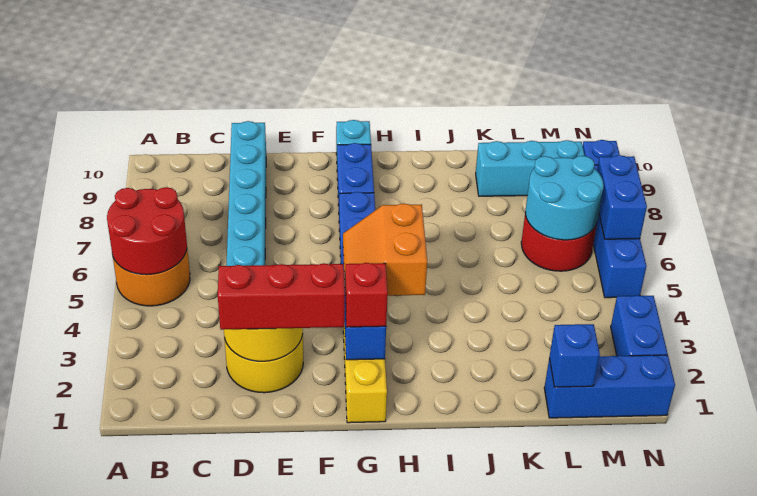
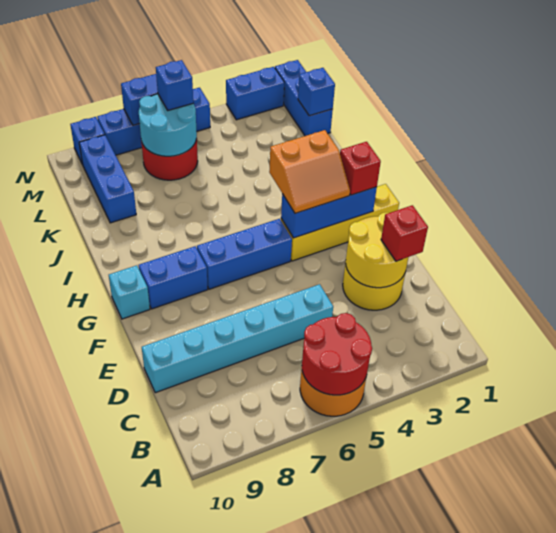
red 1x3 brick [218,263,345,330] -> red 1x1 brick [381,205,428,261]
cyan 1x3 brick [476,140,585,196] -> blue 1x3 brick [79,135,136,223]
none -> blue 1x1 brick [156,60,193,110]

